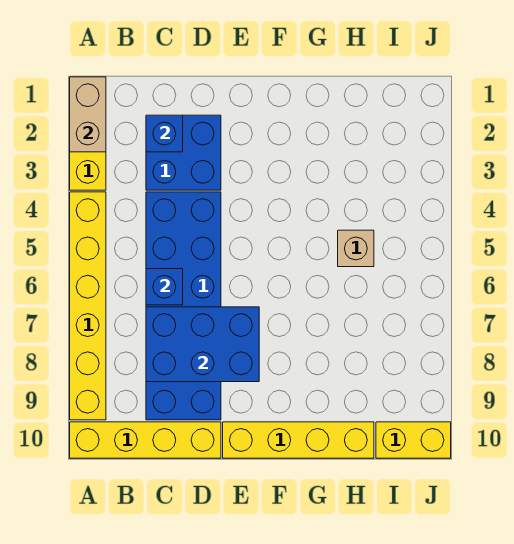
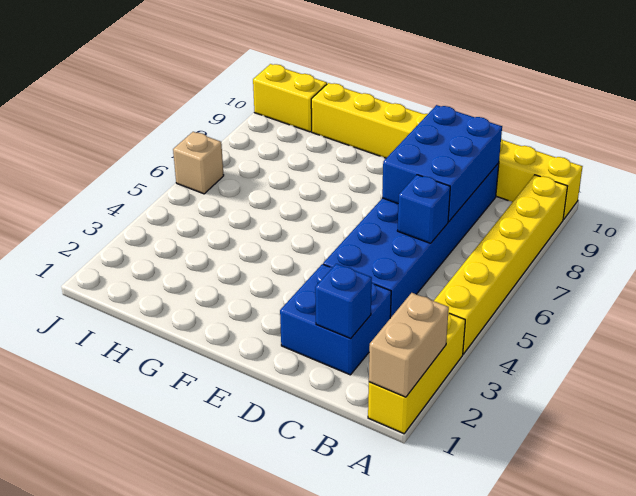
blue 2x3 brick [146,307,259,382] -> blue 2x3 brick turned to [382,105,502,222]
tan 1x1 brick [338,230,374,267] -> tan 1x1 brick moved to [173,132,224,194]

